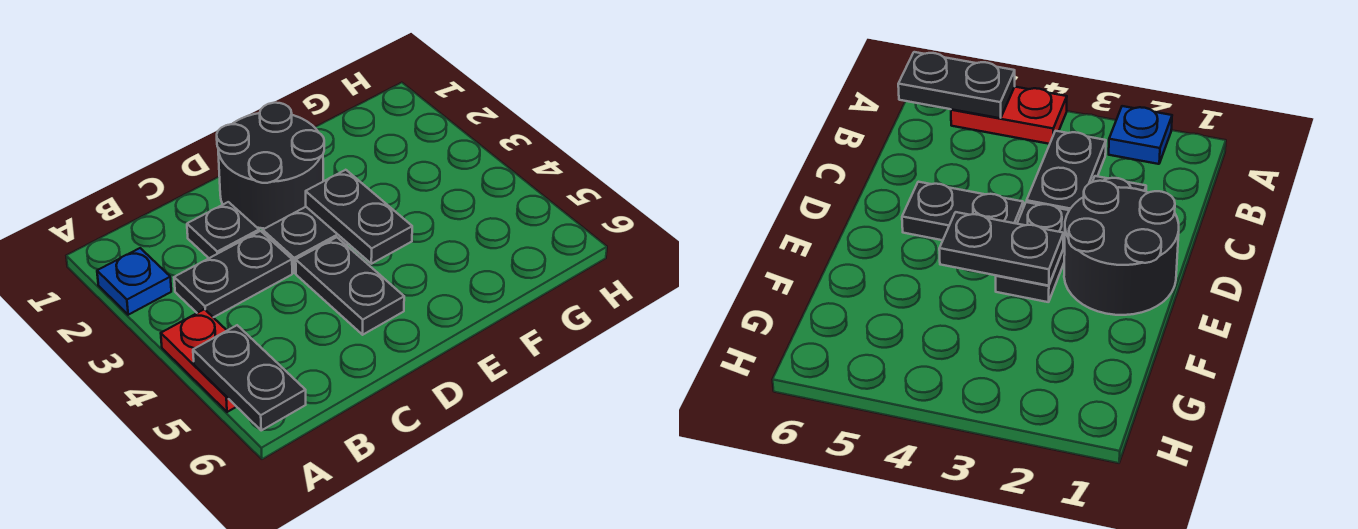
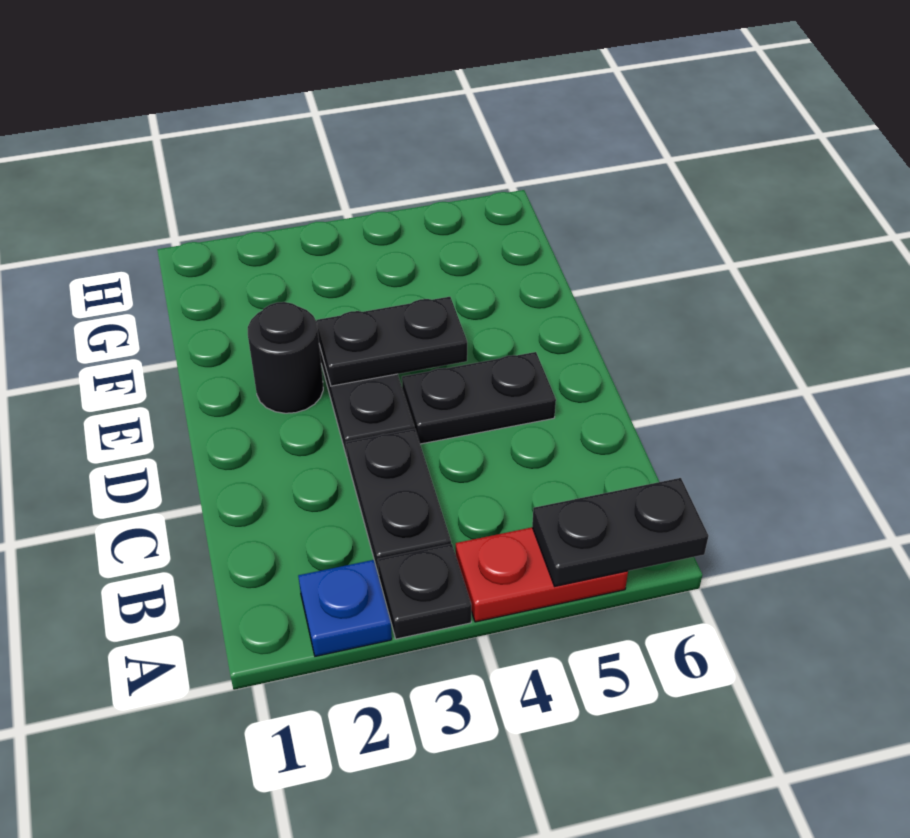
black 1x1 plate [187,202,259,258] -> black 1x1 plate moved to [378,544,471,639]
black 2x2 round brick [217,103,324,229] -> black 1x1 round brick [248,302,323,413]

